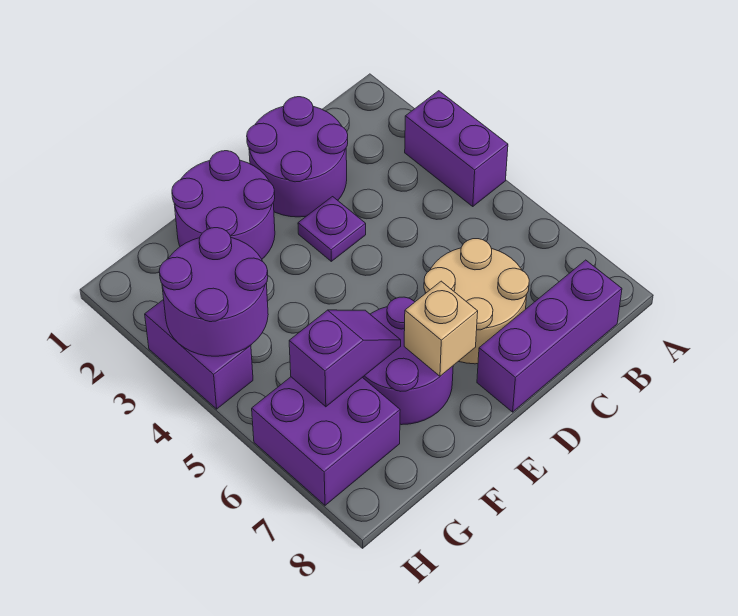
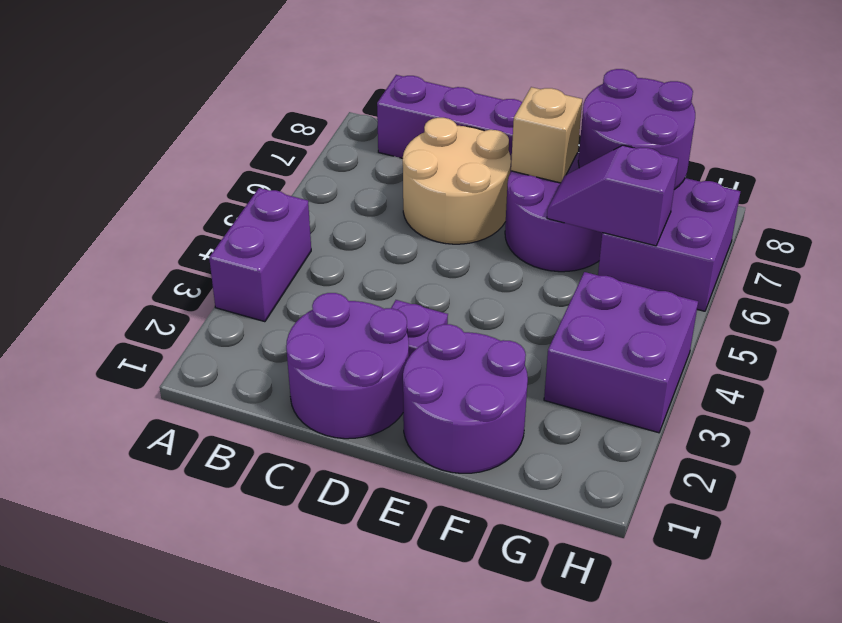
purple 2x2 round brick [159,228,268,356] -> purple 2x2 round brick moved to [578,69,695,190]
purple 1x2 brick [145,299,253,409] -> purple 2x2 brick [544,272,698,433]

